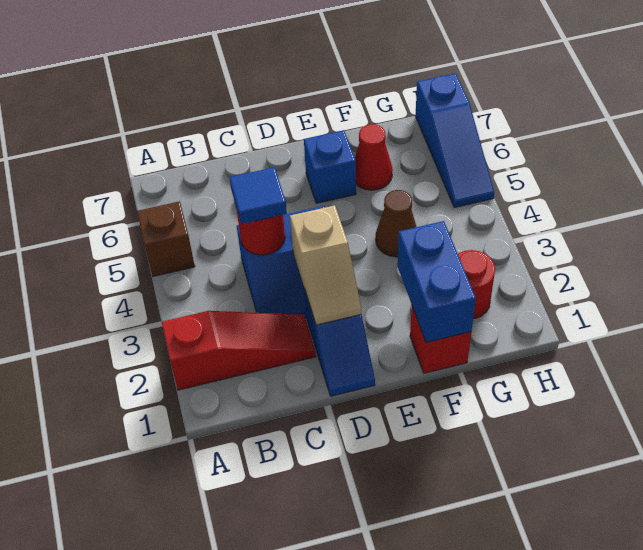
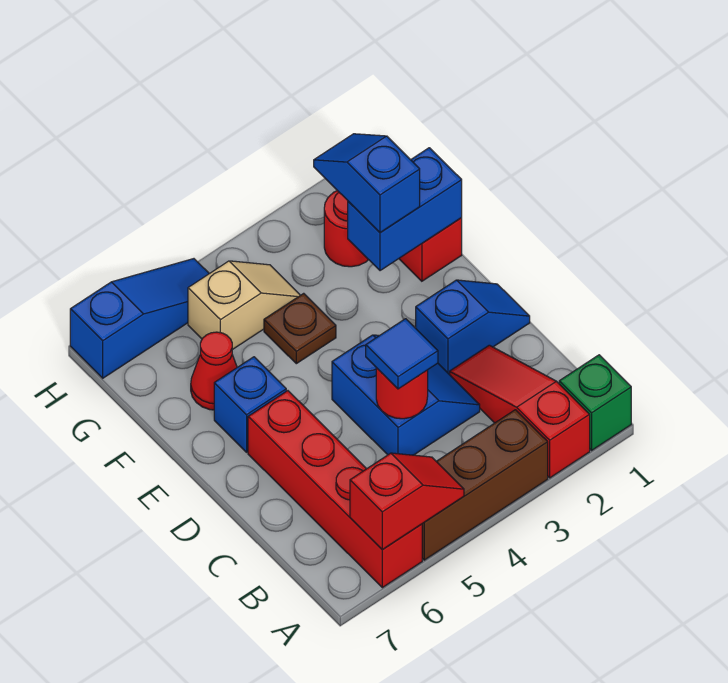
none -> green 1x1 brick [559,355,631,450]
brown 1x1 brick [137,201,195,276] -> brown 1x3 brick [422,410,548,560]
none -> red 1x2 slope [350,453,464,550]
none -> red 1x4 brick [248,391,422,588]
tan 1x2 slope [290,205,361,325] -> tan 1x2 slope moved to [188,261,300,350]
none -> blue 1x2 slope [314,134,420,232]
brown 1x1 cone [376,190,416,257] -> brown 1x1 plate [264,293,336,364]

